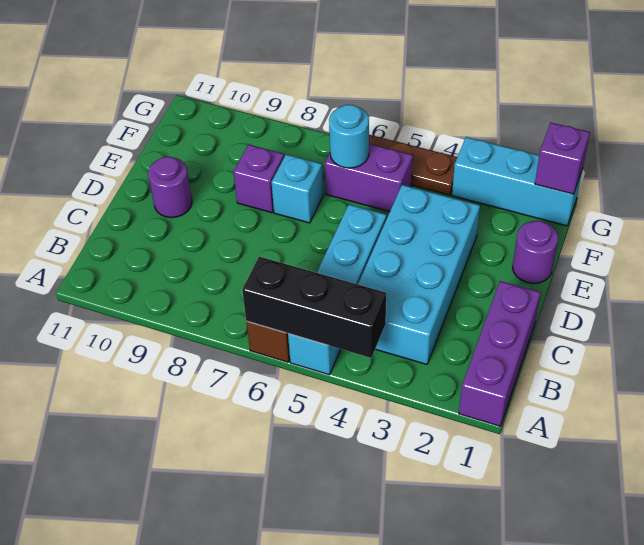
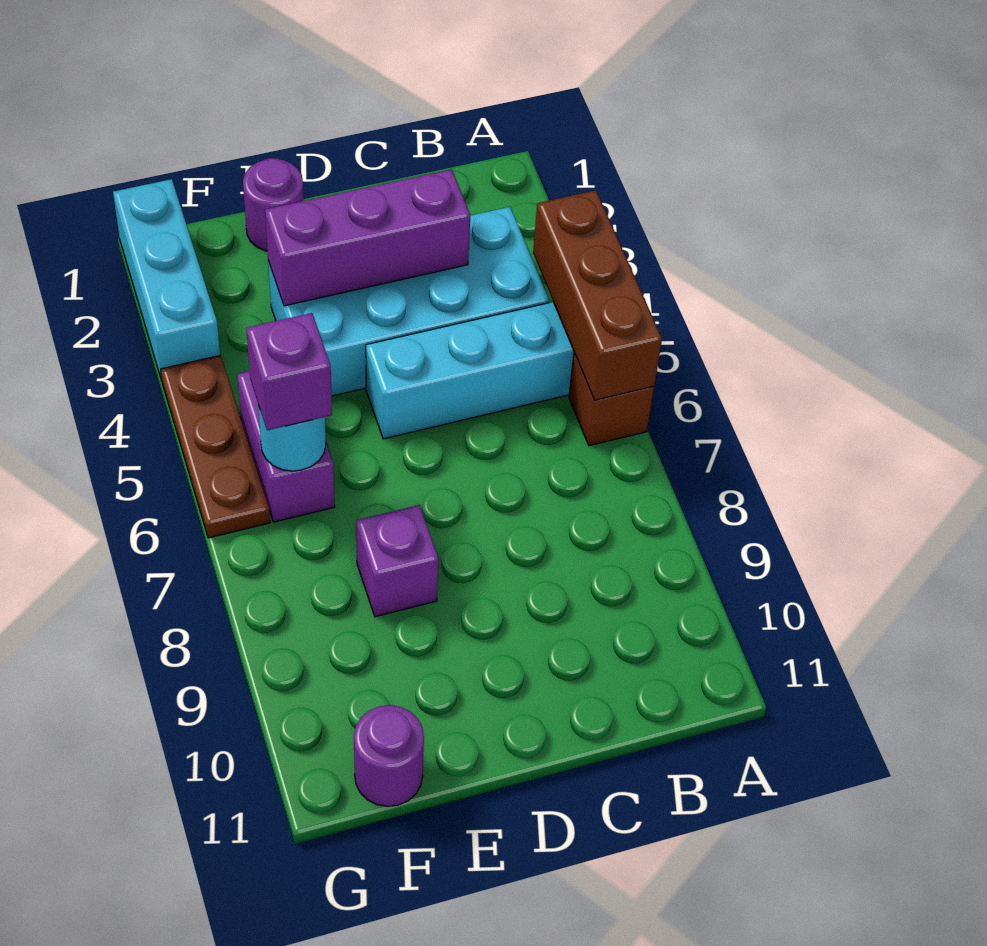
purple 1x3 brick [459,281,541,426] -> purple 1x3 brick moved to [265,169,471,306]
black 1x3 brick [242,257,386,358] -> brown 1x3 brick [533,190,662,400]
purple 1x1 round brick [148,157,192,218] -> purple 1x1 round brick moved to [354,705,424,806]
cyan 1x1 brick [271,154,323,223] -> none
purple 1x1 brick [535,123,590,194] -> purple 1x1 brick moved to [246,313,332,430]

